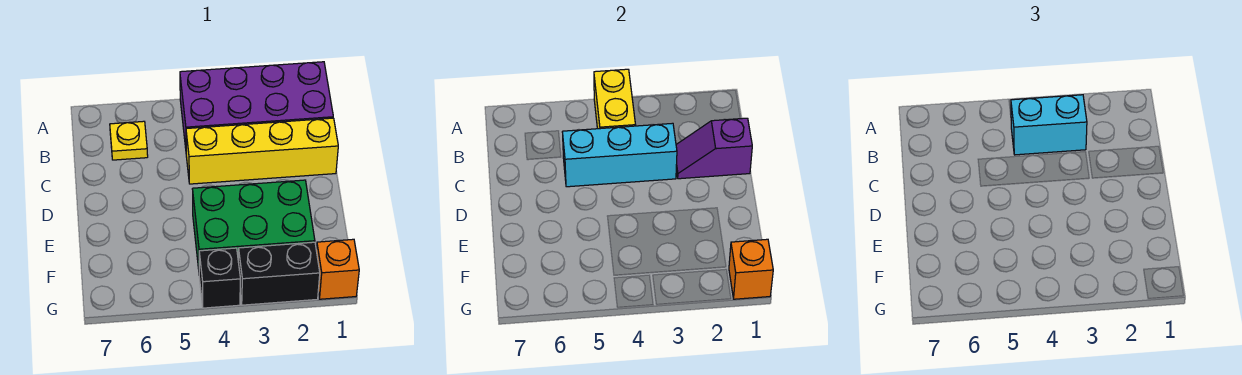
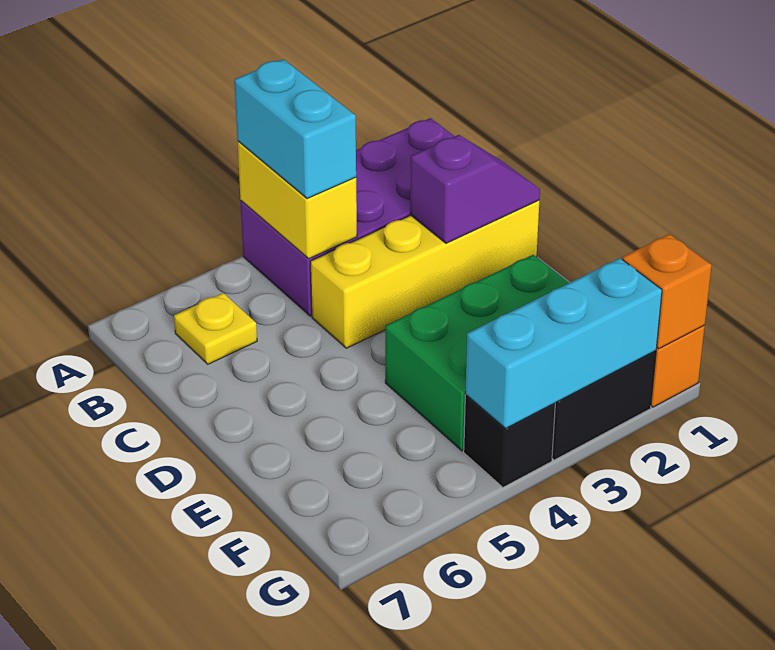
cyan 1x2 brick [1011,95,1087,155] -> cyan 1x2 brick turned to [234,59,356,199]
purple 1x2 slope [676,118,752,179] -> purple 1x2 slope turned to [410,135,540,243]
cyan 1x3 brick [563,123,677,187] -> cyan 1x3 brick moved to [465,258,662,428]

